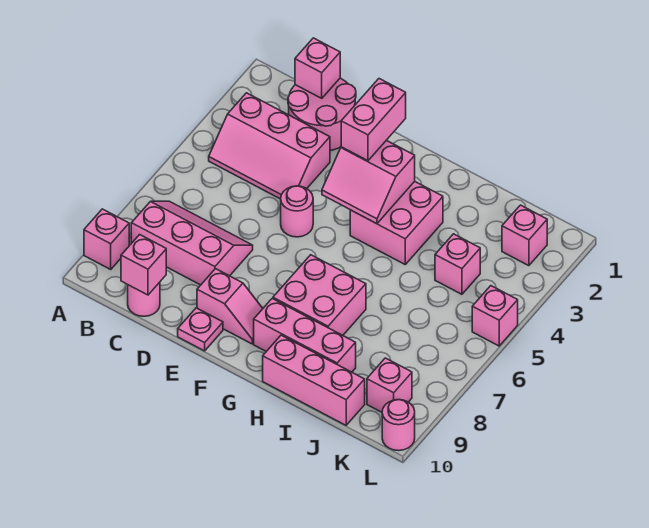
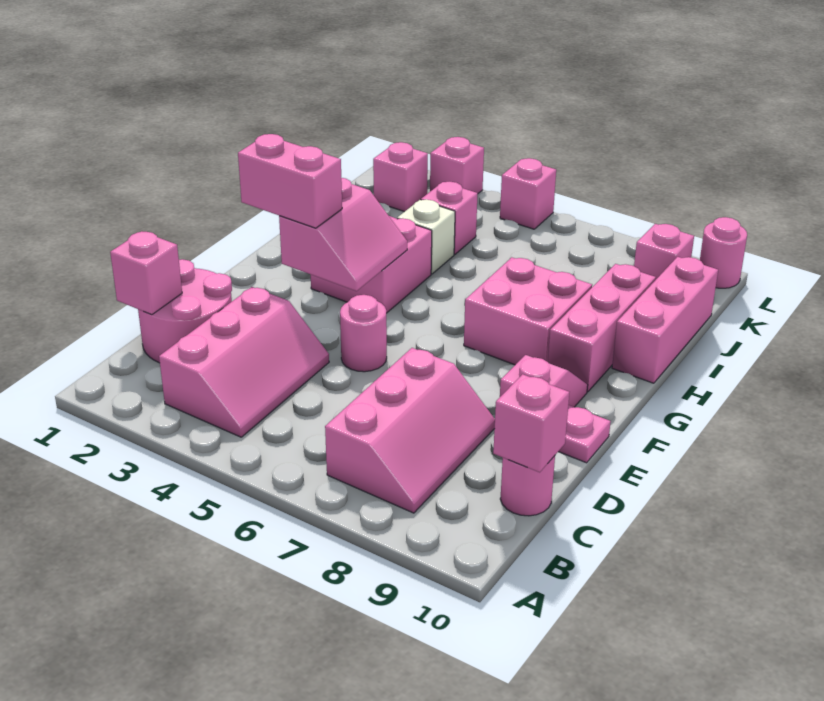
pink 1x1 brick [84,209,129,269] -> pink 1x1 brick moved to [430,137,484,193]
pink 2x3 slope [131,201,253,285] -> pink 2x3 slope turned to [325,348,495,513]
none -> white 1x1 brick [397,200,455,274]

